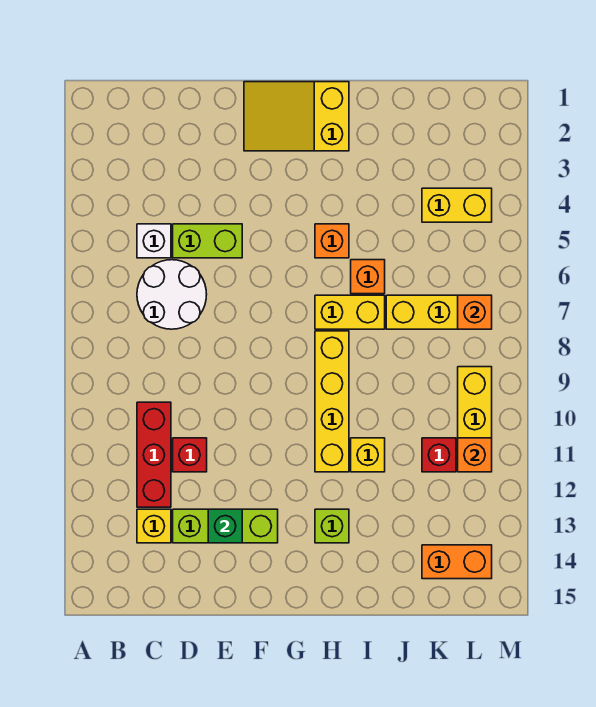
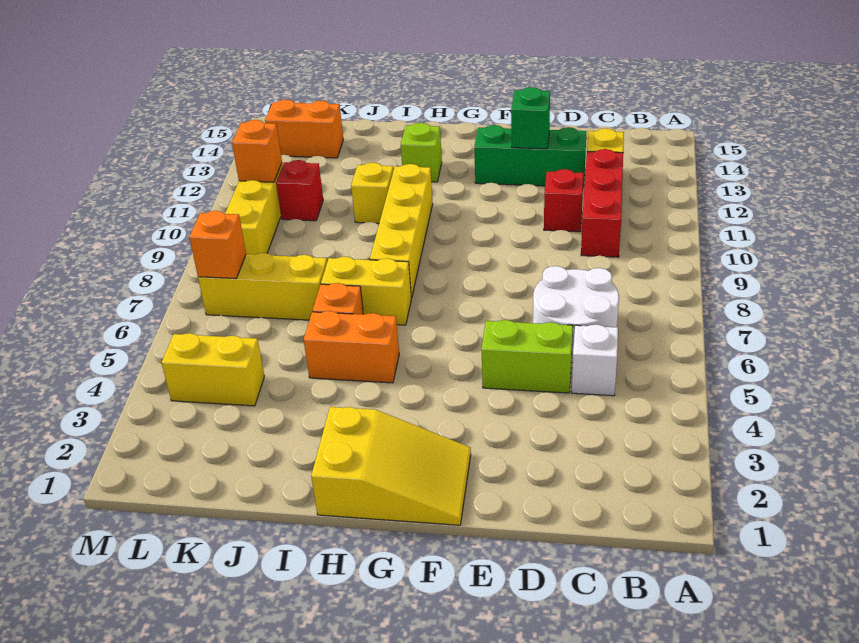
lime 1x3 brick [173,509,278,543] -> green 1x3 brick [474,125,586,187]
orange 1x1 brick [315,224,349,258] -> orange 1x2 brick [304,311,399,383]

